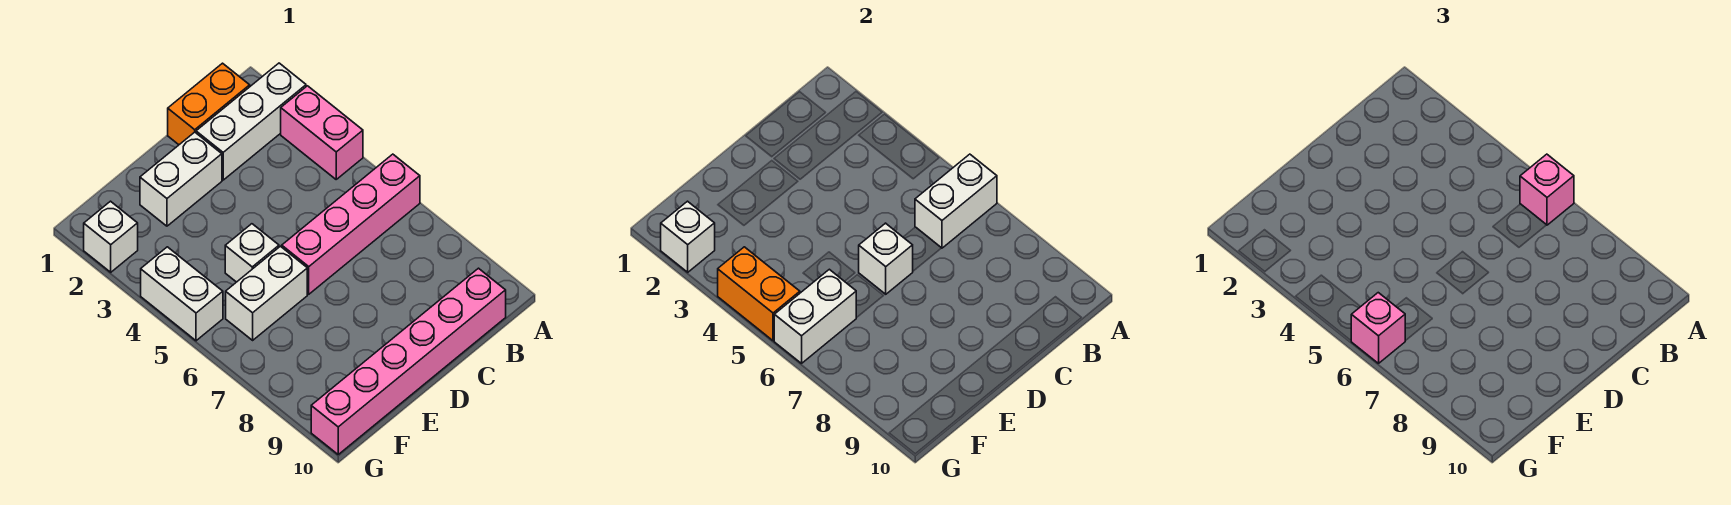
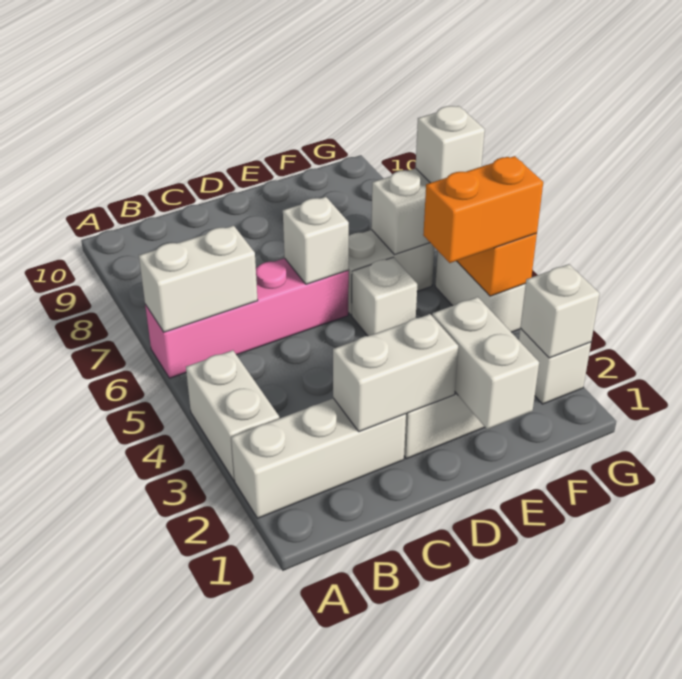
pink 1x2 brick [281,86,363,179] -> white 1x2 brick [186,350,279,480]
pink 1x1 brick [1520,154,1574,225] -> none
orange 1x2 brick [168,63,250,145] -> orange 1x2 brick moved to [423,156,543,263]
pink 1x6 brick [311,268,506,454] -> none
none -> white 1x2 brick [333,314,458,432]
none -> white 1x2 brick [432,297,539,429]
pink 1x1 brick [1351,293,1405,363] -> white 1x1 brick [415,106,485,183]

